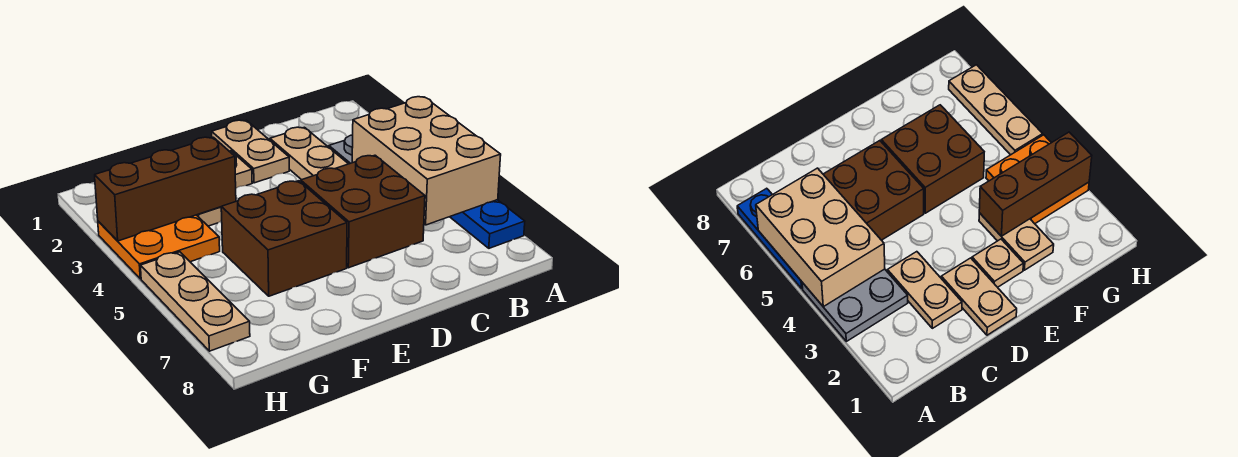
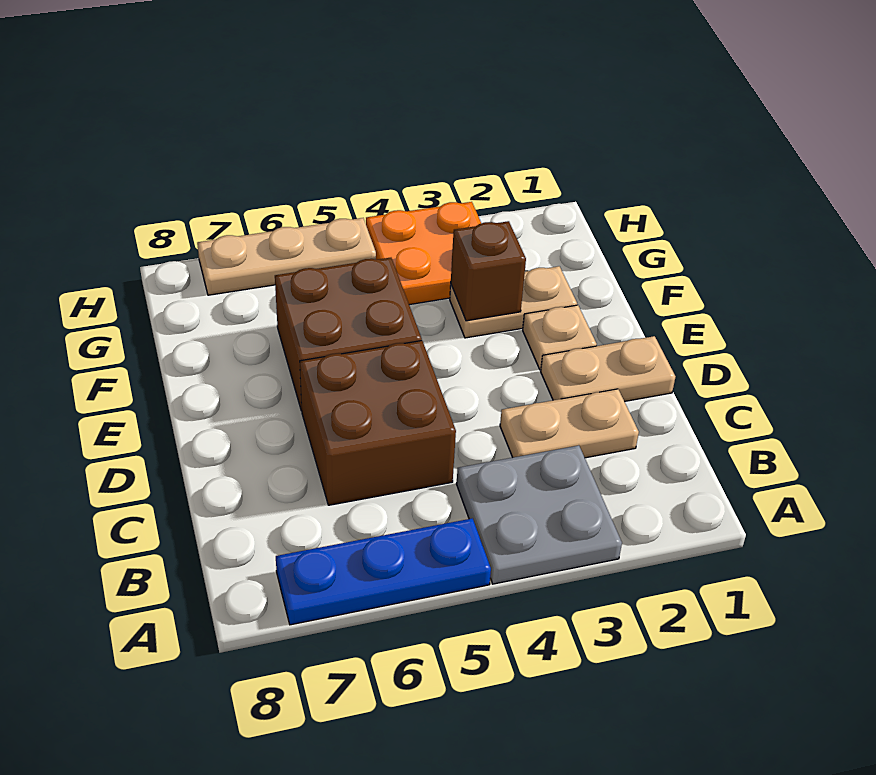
tan 2x3 brick [352,97,501,225] -> none
brown 1x3 brick [95,137,236,241] -> brown 1x1 brick [451,221,526,321]

